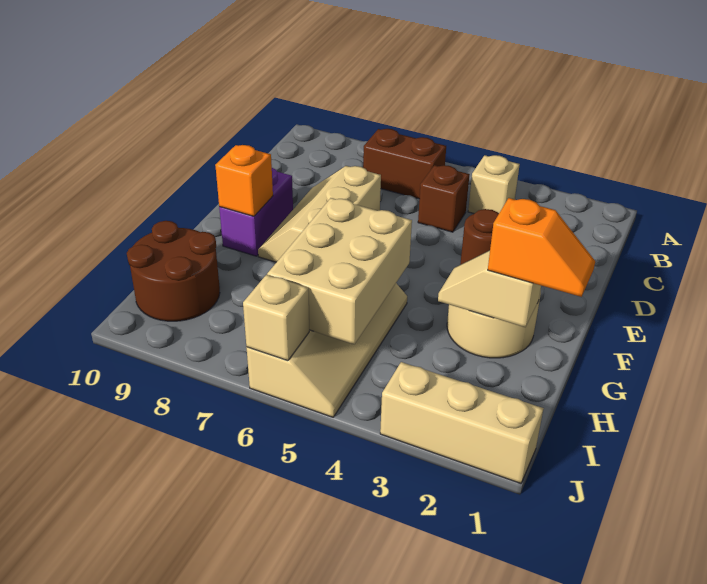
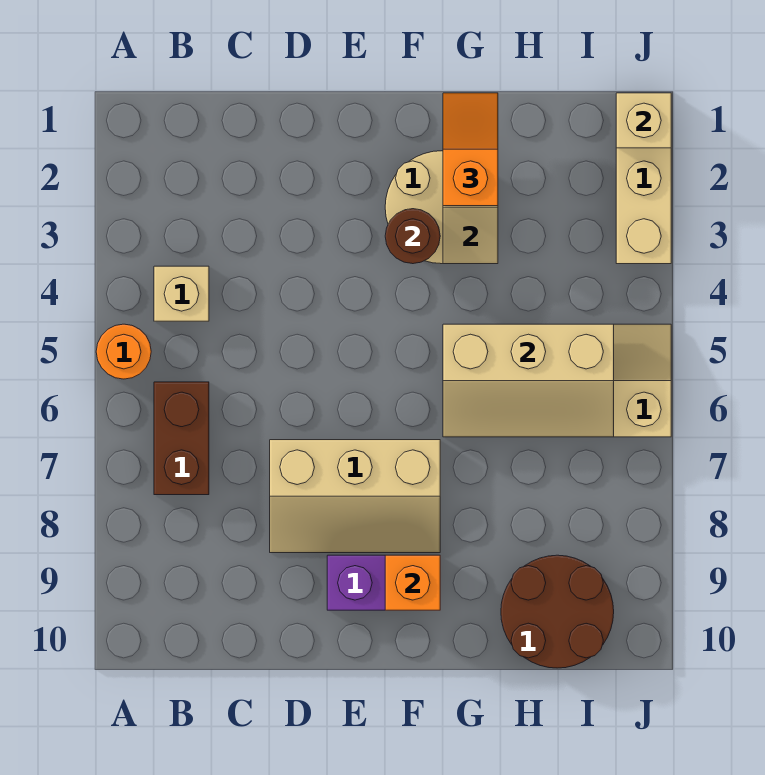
none -> orange 1x1 round brick [96,324,151,379]
brown 1x1 brick [418,165,470,232] -> none
tan 2x3 brick [267,198,412,344] -> tan 2x3 slope [443,324,614,437]
tan 1x1 brick [243,275,309,361] -> tan 1x1 brick moved to [616,93,671,148]

